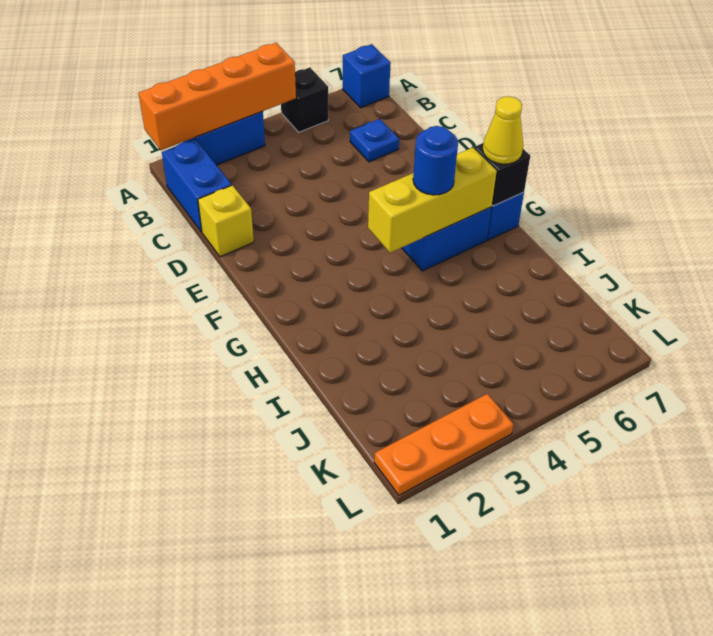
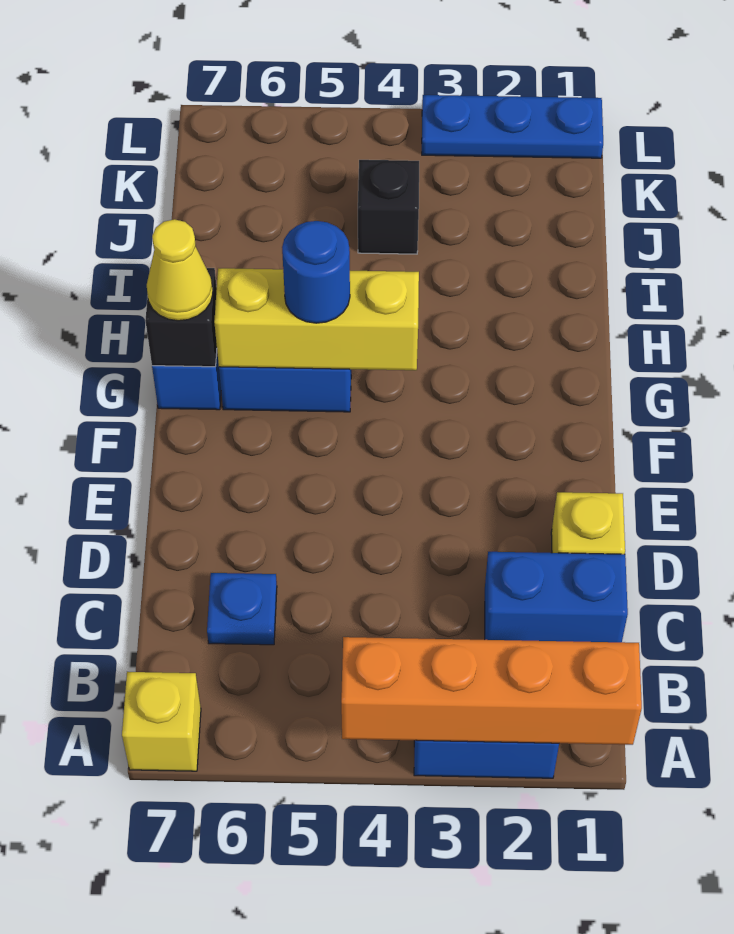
black 1x1 brick [281,68,328,132] -> black 1x1 brick moved to [358,160,419,254]
blue 1x1 brick [343,44,391,108] -> yellow 1x1 brick [122,672,201,771]
blue 1x2 brick [162,139,232,232] -> blue 1x2 brick turned to [485,552,628,642]
orange 1x3 plate [374,394,514,495] -> blue 1x3 plate [422,95,603,158]

